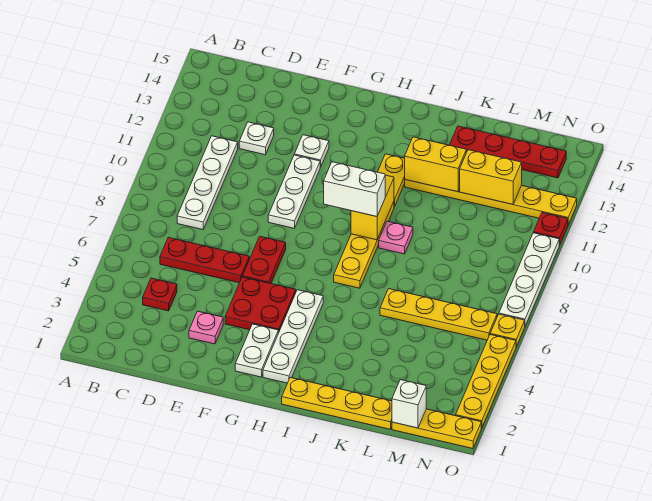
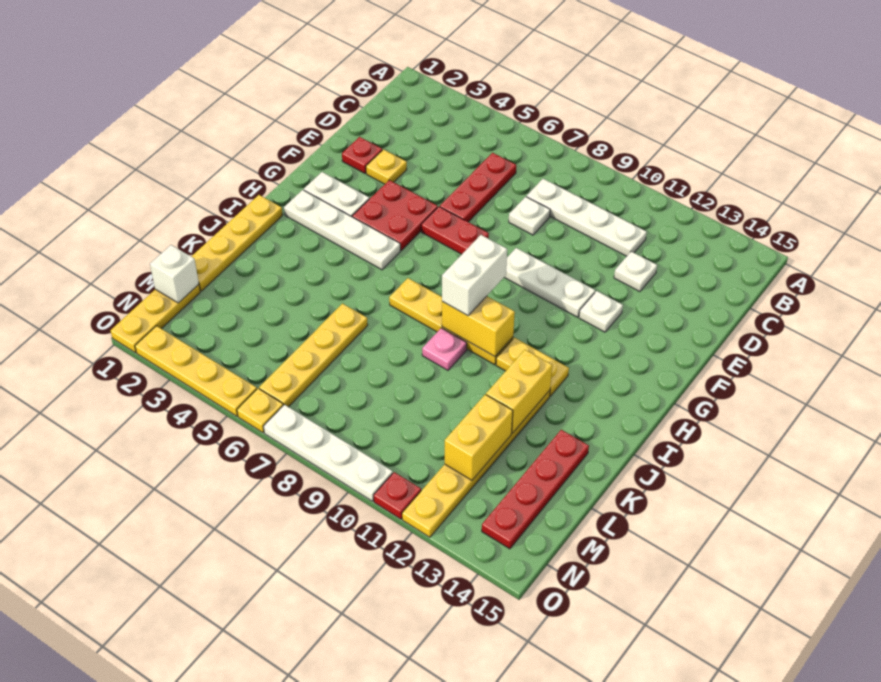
red 1x1 plate [143,278,177,311] -> red 1x1 plate moved to [342,137,382,173]
none -> white 1x1 plate [509,197,550,235]
pink 1x1 plate [189,311,223,344] -> yellow 1x1 plate [366,150,407,184]

